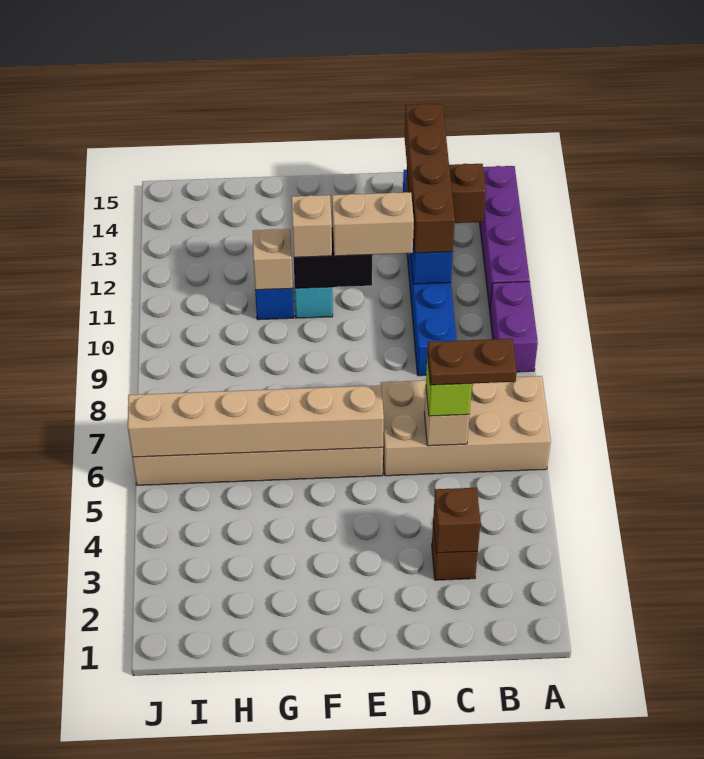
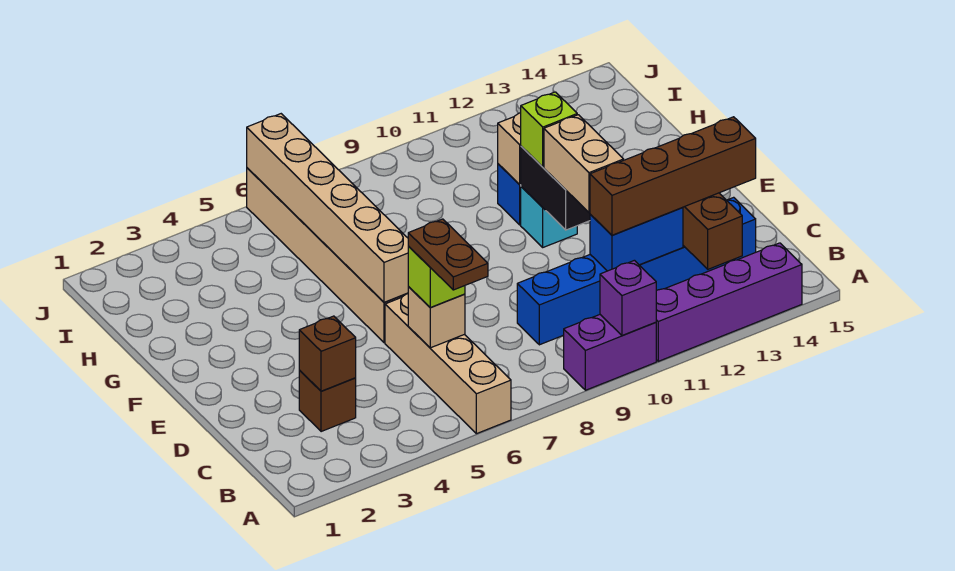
tan 2x4 brick [381,376,551,476] -> tan 1x4 brick [385,294,511,434]
none -> purple 1x1 brick [600,260,656,335]
tan 1x1 brick [291,195,332,257] -> lime 1x1 brick [521,92,577,167]

